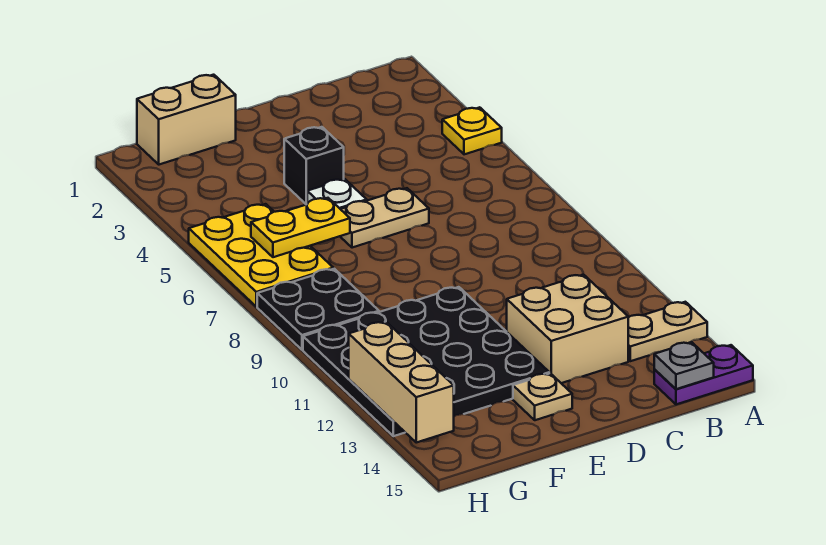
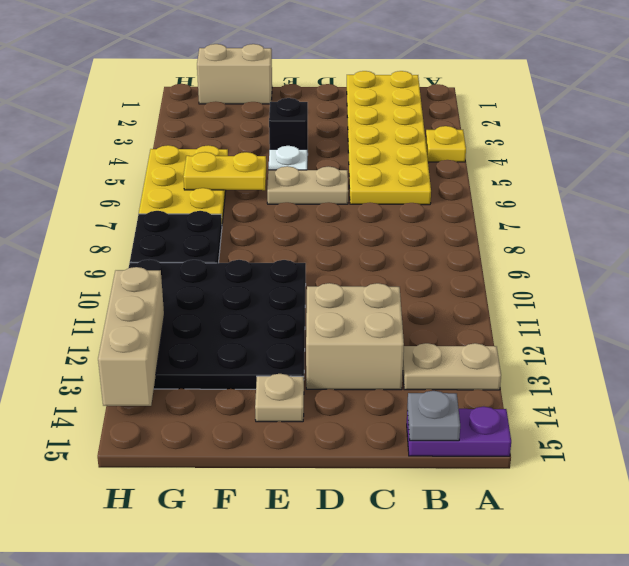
none -> yellow 2x6 plate [347,71,431,205]

